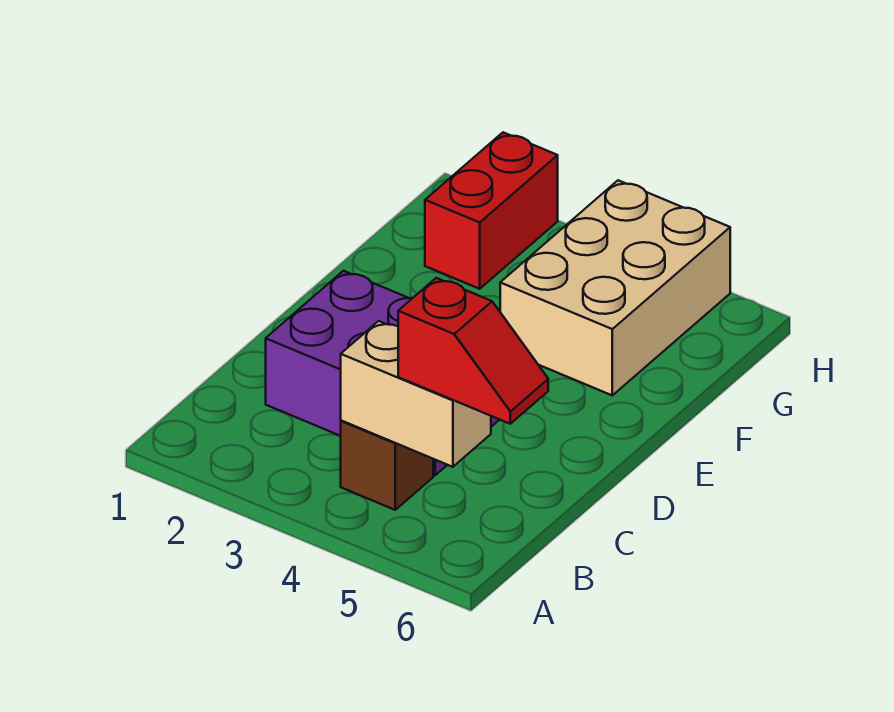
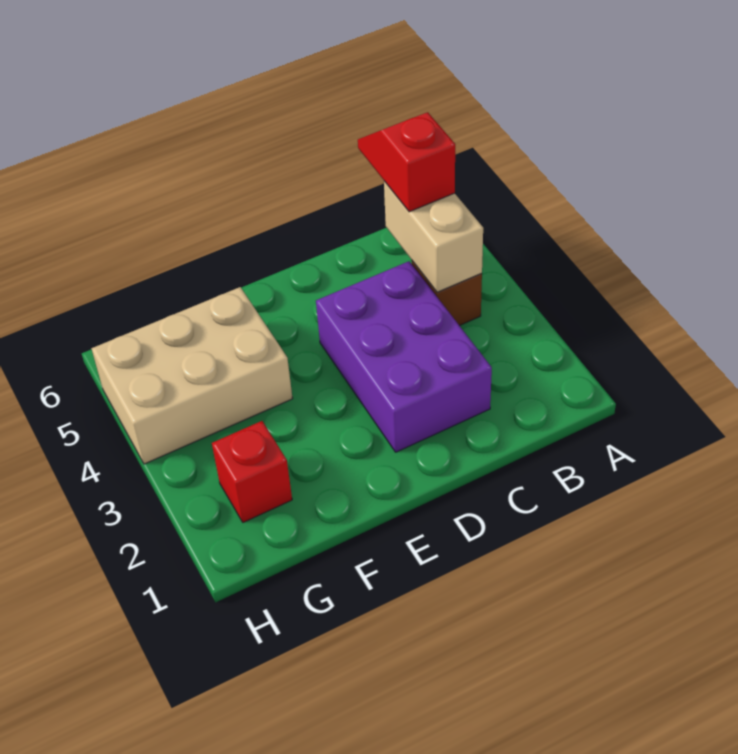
red 1x2 brick [425,132,558,289] -> red 1x1 brick [212,421,292,522]

